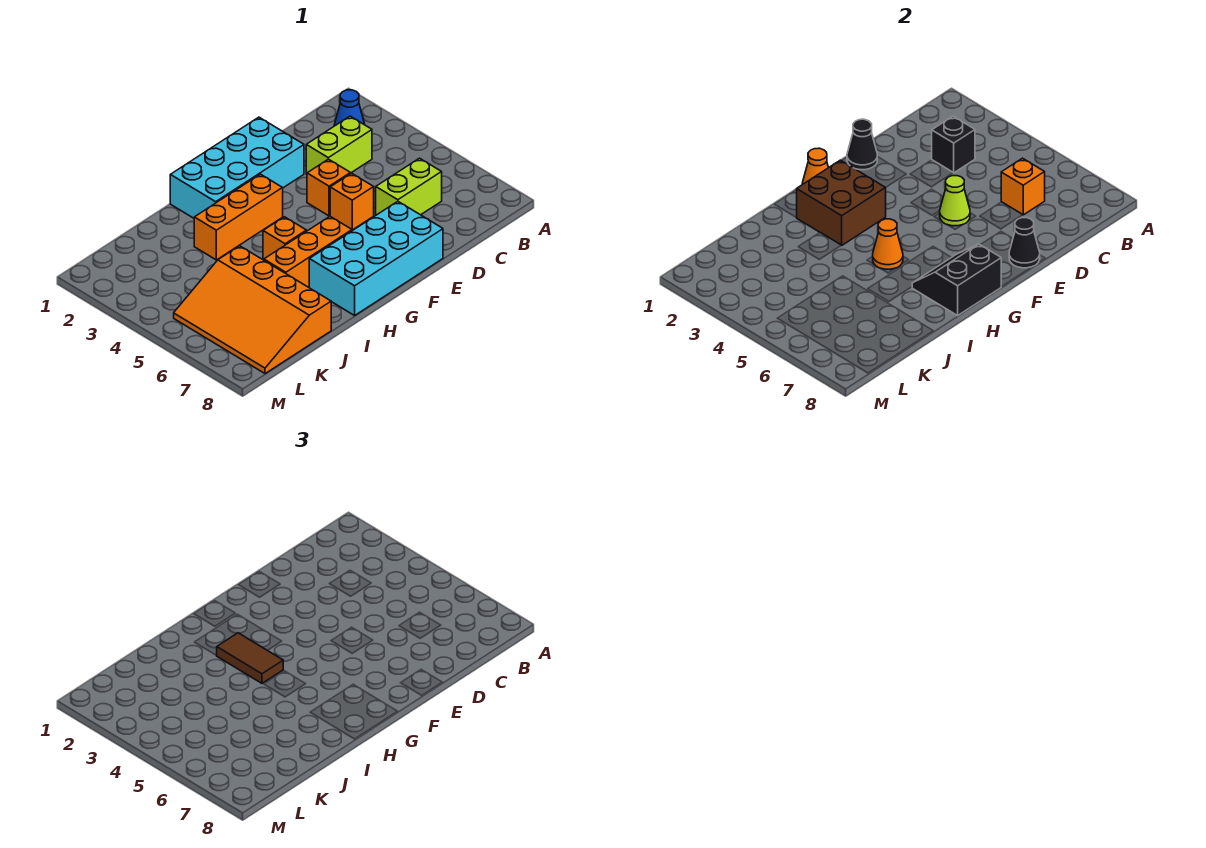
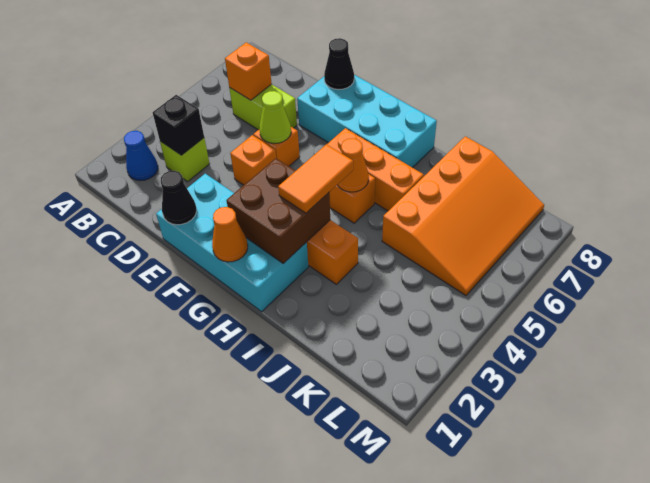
lime 1x2 brick [306,116,372,174] -> lime 1x1 brick [160,138,209,182]
black 2x2 slope [912,244,1001,315] -> none
brown 1x2 tile [216,633,283,683] -> orange 1x2 tile [278,144,353,213]

